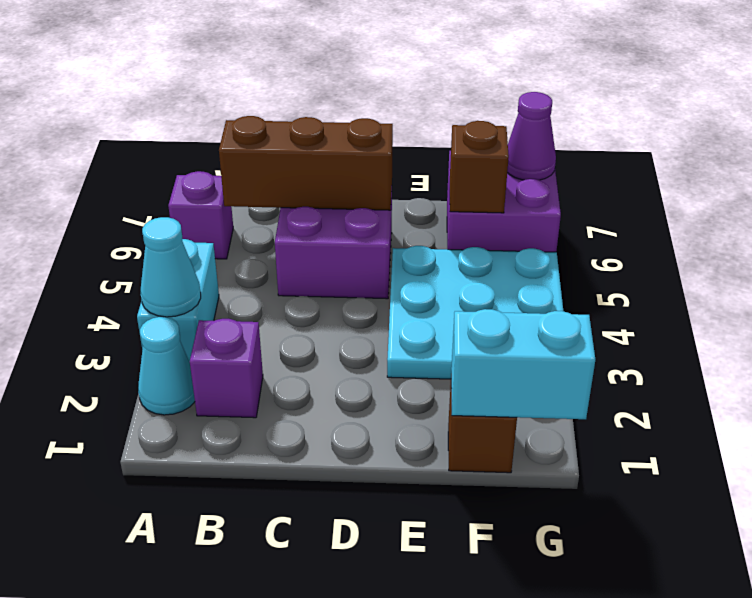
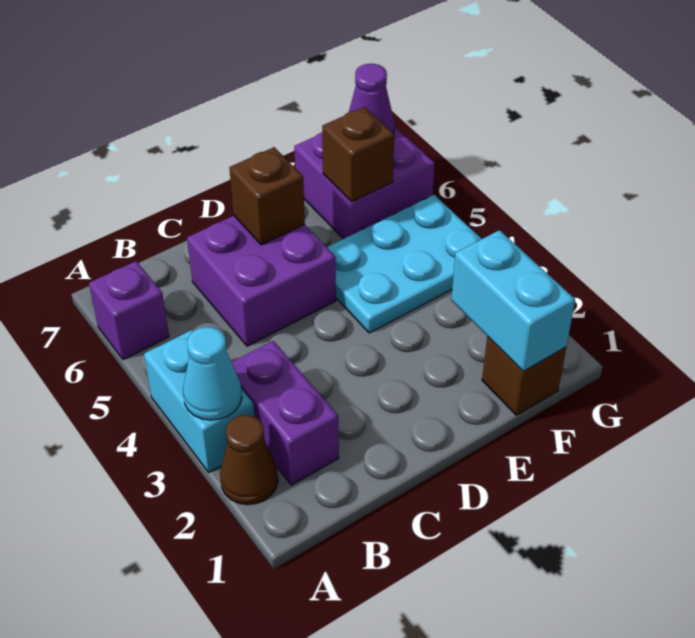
cyan 1x1 cone [138,317,195,415] -> brown 1x1 cone [220,415,278,505]
purple 1x1 brick [190,319,263,418] -> purple 1x2 brick [231,341,339,485]
brown 1x3 brick [219,116,393,210] -> brown 1x1 brick [229,147,305,245]
cyan 3x3 plate [387,246,563,379] -> cyan 2x3 plate [327,195,481,333]
cyan 1x2 brick [451,309,595,419] -> cyan 1x2 brick turned to [451,230,575,371]

